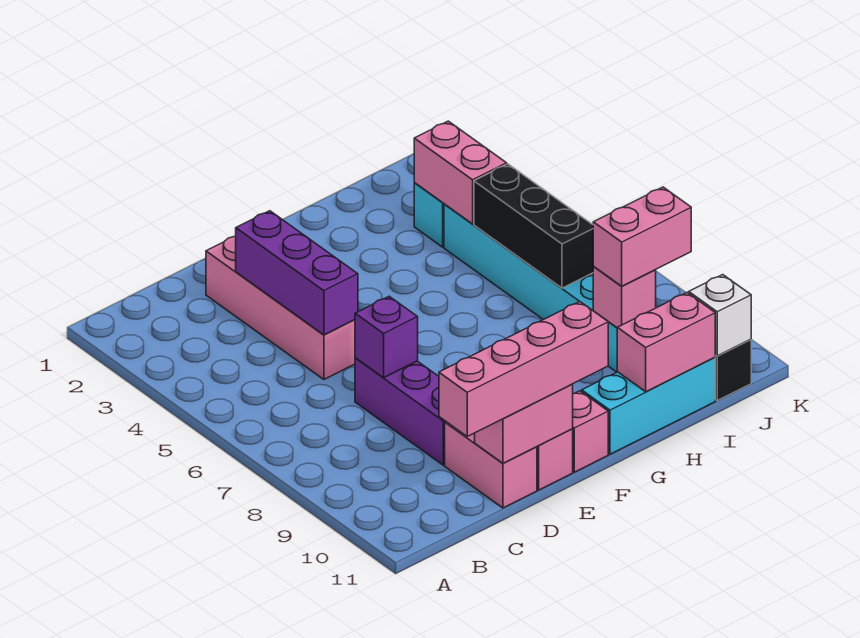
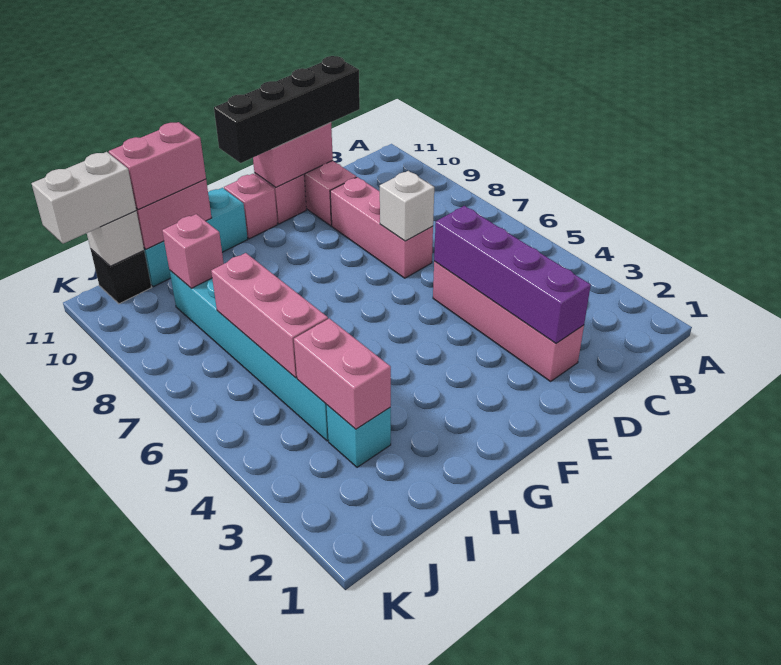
pink 1x4 brick [439,301,608,436] -> black 1x4 brick [214,56,360,163]
purple 1x3 brick [236,211,358,335] -> purple 1x4 brick [434,206,591,343]
purple 1x3 brick [355,358,446,465] -> pink 1x3 brick [330,177,433,278]
purple 1x1 brick [355,296,418,378] -> white 1x1 brick [380,171,434,241]
black 1x3 brick [474,164,594,288] -> pink 1x3 brick [211,253,328,378]
pink 1x2 brick [593,187,691,286] -> pink 1x2 brick moved to [109,122,206,210]
none -> white 1x2 brick [32,152,136,244]

